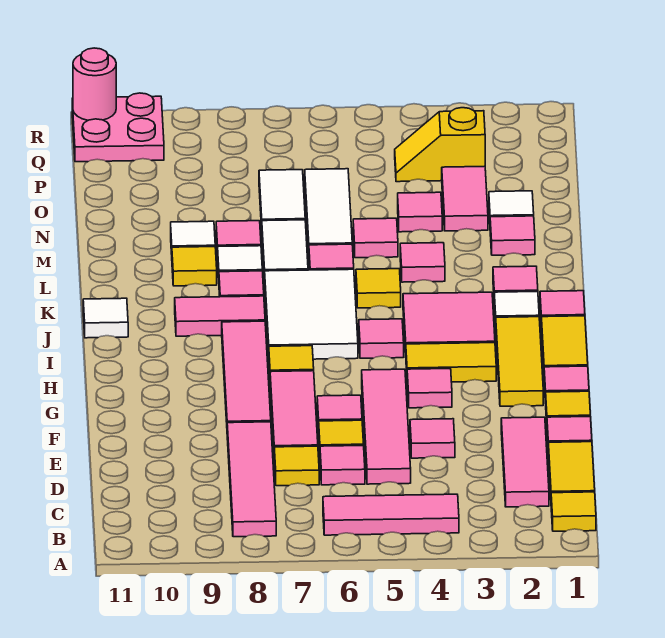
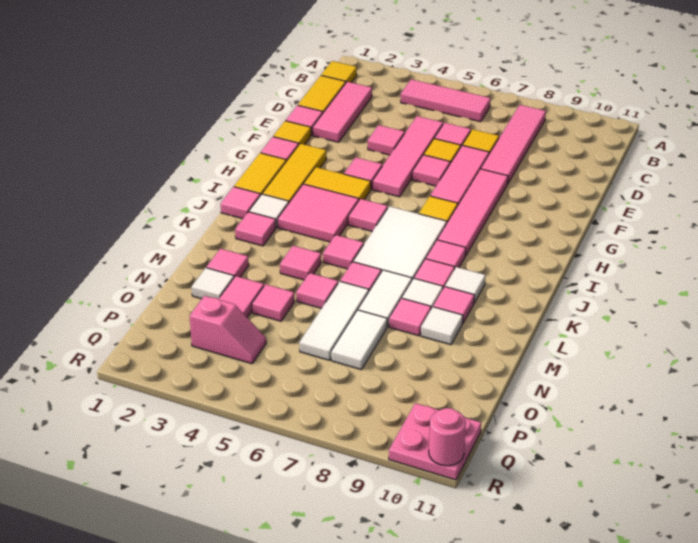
pink 1x2 tile [175,296,265,336] -> pink 1x1 tile [426,240,466,269]
white 1x1 tile [83,298,128,338] -> white 1x1 tile moved to [445,267,486,303]
yellow 1x1 tile [356,269,401,308] -> pink 1x1 tile [323,235,364,269]
yellow 1x1 tile [172,247,217,286] -> pink 1x1 tile [433,287,474,324]
yellow 1x2 slope [395,108,485,182] -> pink 1x2 slope [190,296,266,364]

